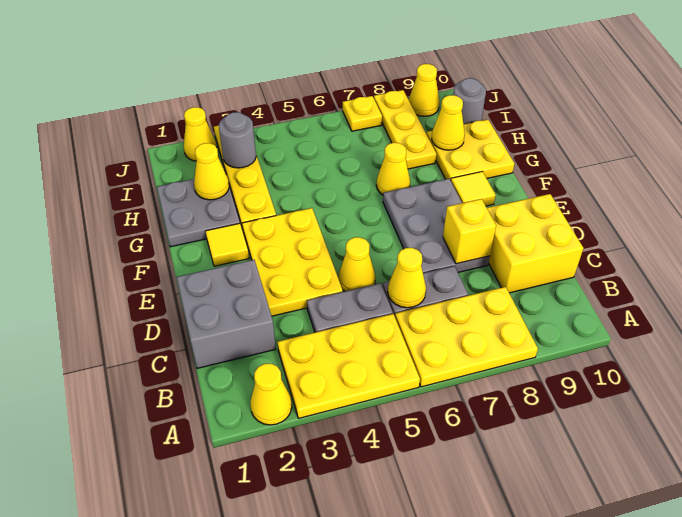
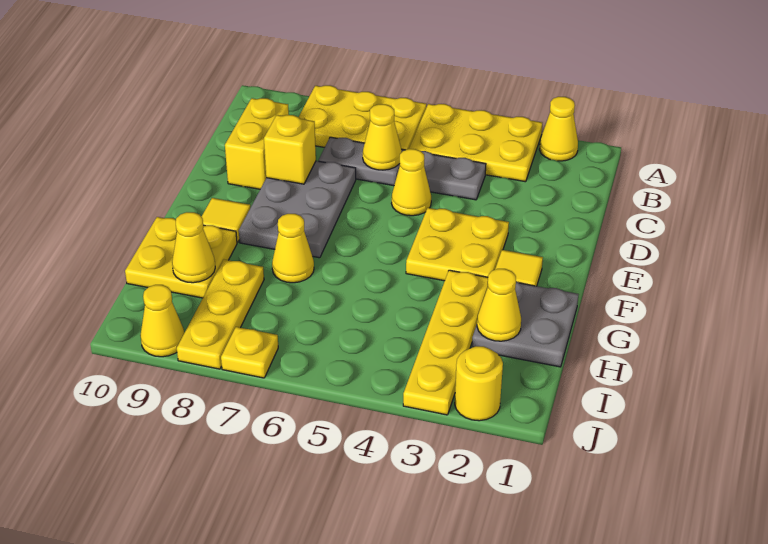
grey 2x2 brick [176,260,276,368] -> none
yellow 2x2 brick [487,194,583,293] -> yellow 1x2 brick [225,98,289,189]
yellow 2x3 plate [242,208,343,316] -> yellow 2x2 plate [406,208,509,281]
grey 1x1 round brick [219,112,256,168] -> none
grey 1x1 round brick [453,78,486,124] -> none
yellow 1x1 cone [184,107,216,161] -> yellow 1x1 round brick [455,346,503,421]

